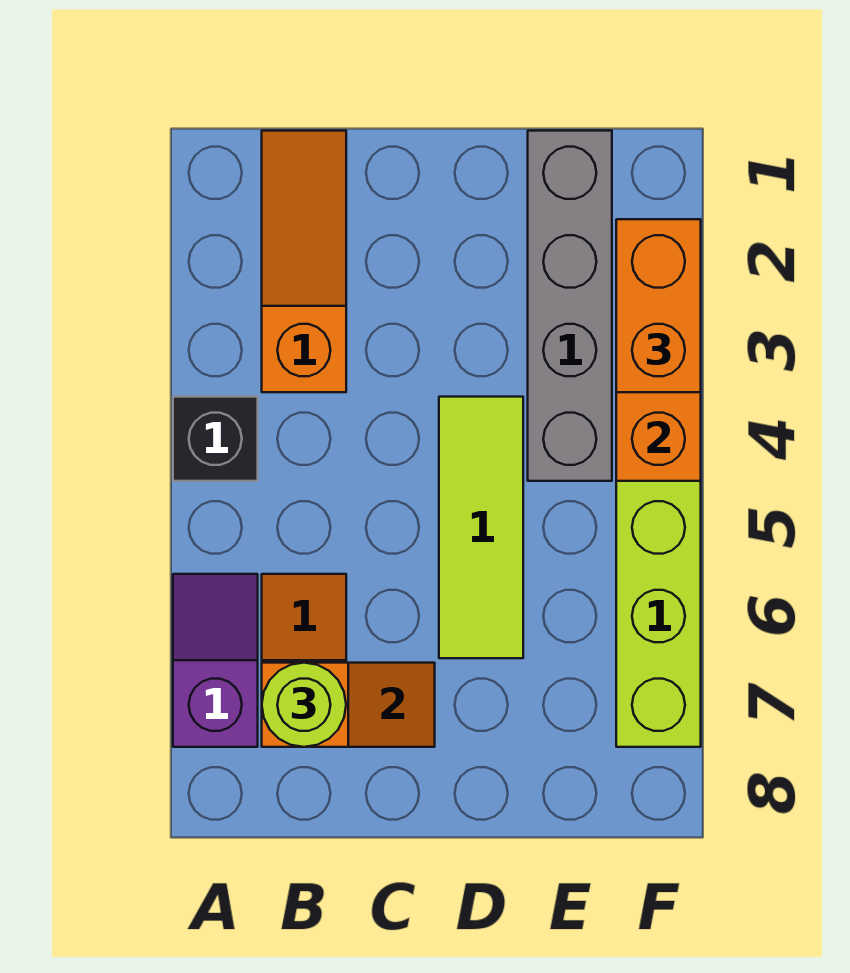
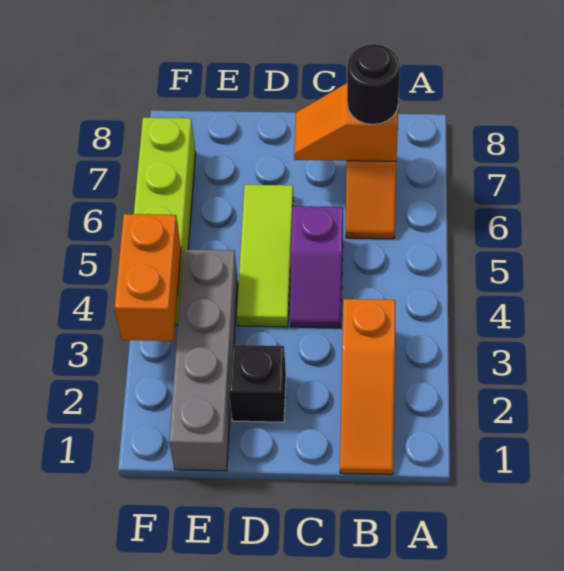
black 1x1 brick [173,397,258,481] -> black 1x1 brick moved to [229,345,286,422]
purple 1x2 slope [173,574,258,747] -> purple 1x2 slope moved to [290,206,343,328]
lime 1x1 round brick [262,663,346,747] -> black 1x1 round brick [347,44,400,125]
orange 1x2 brick [616,219,701,392] -> none

